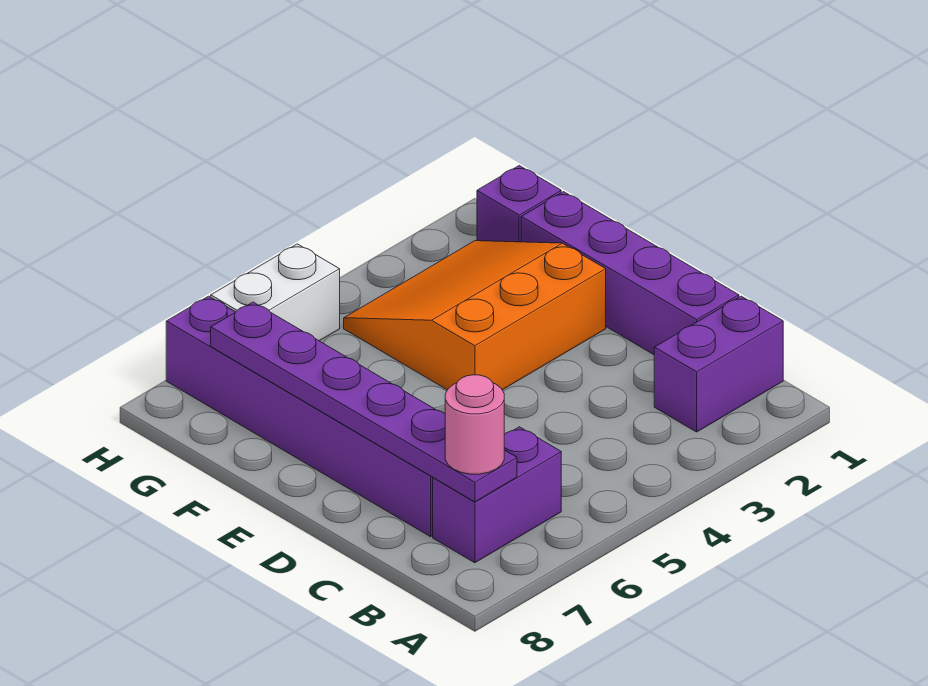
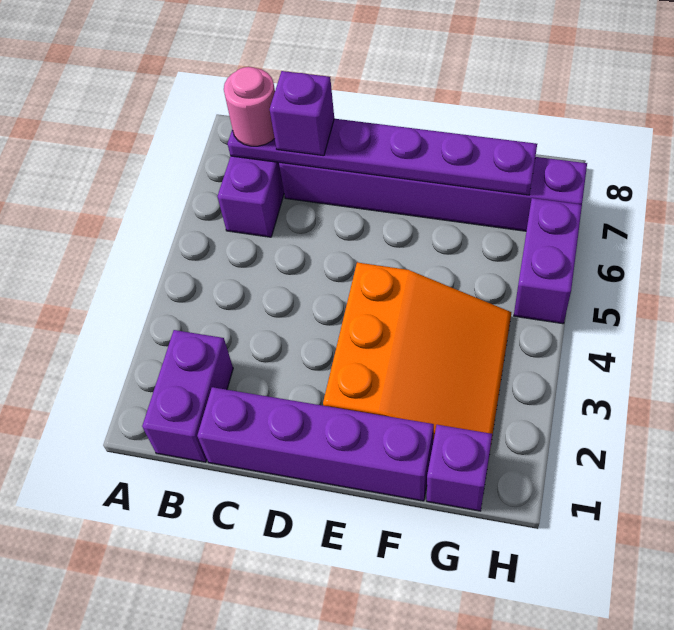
none -> purple 1x1 brick [270,71,334,156]
white 1x2 brick [211,244,340,341] -> purple 1x2 brick [514,198,582,324]

